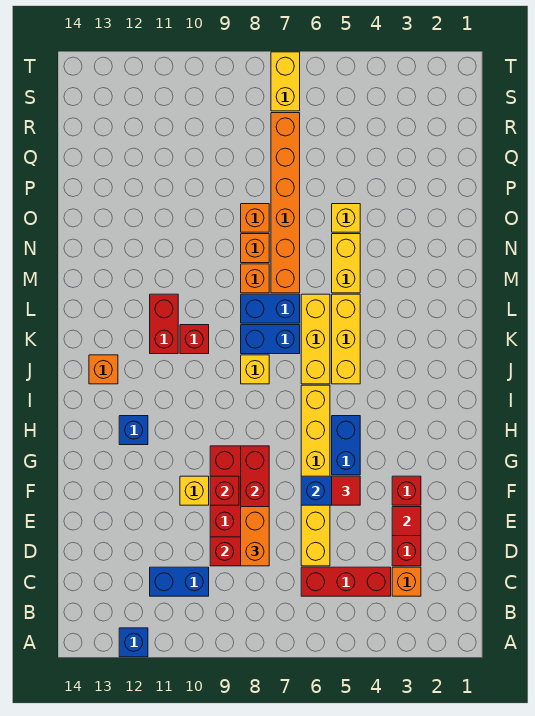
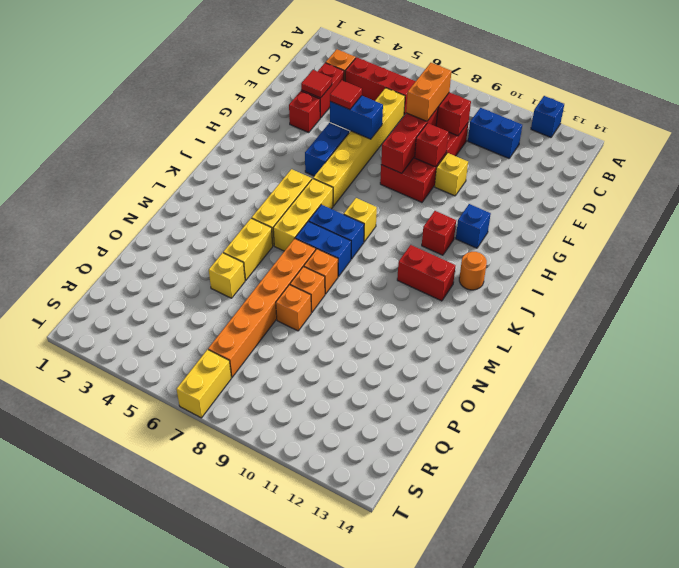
orange 1x1 brick [89,355,118,384] -> orange 1x1 round brick [459,252,487,290]
red 1x1 brick [180,325,209,354] -> red 1x1 brick moved to [422,211,456,255]
red 1x2 brick [150,294,178,354] -> red 1x2 brick turned to [397,245,456,301]

